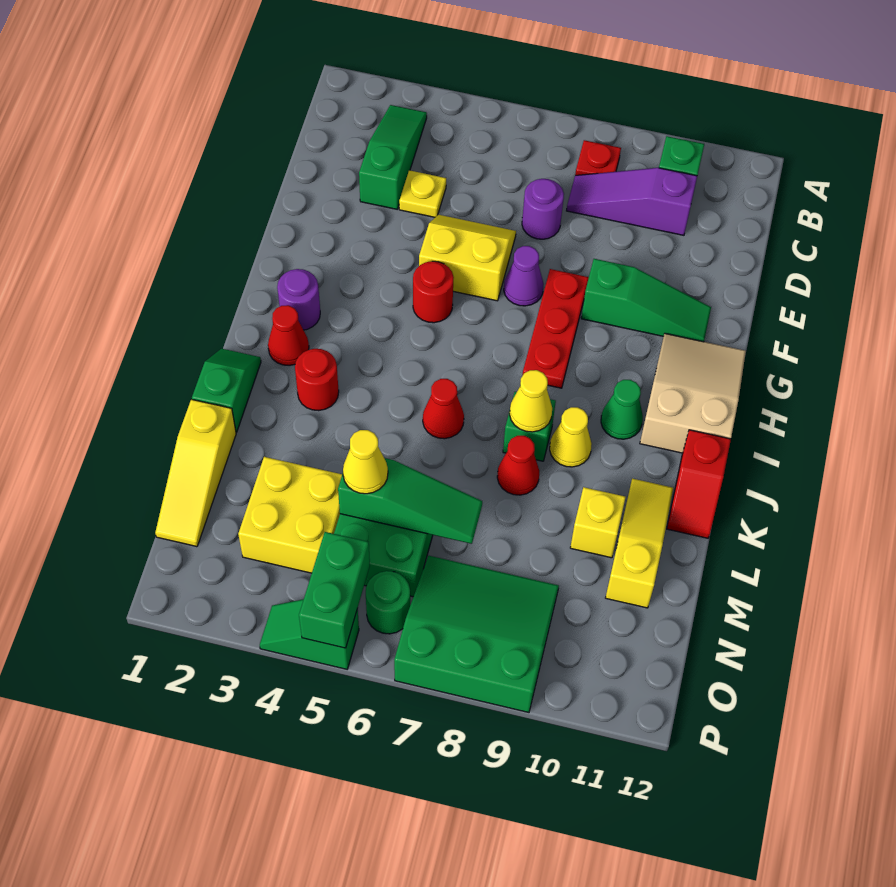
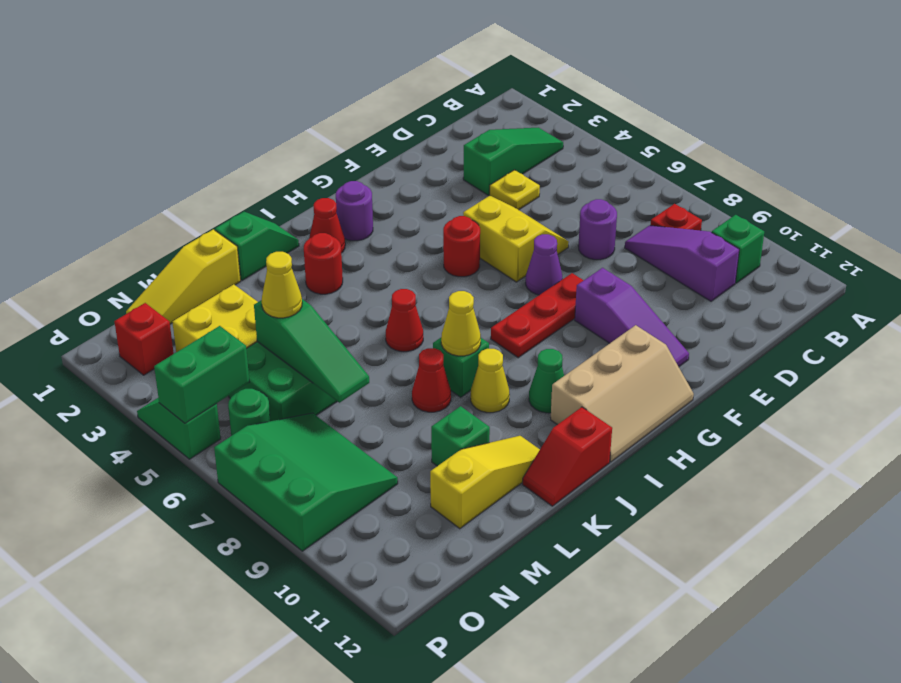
green 1x3 slope [581,259,711,342] -> purple 1x3 slope [575,268,689,367]
tan 2x3 slope [640,333,746,453] -> tan 2x3 slope turned to [551,325,694,462]
yellow 1x1 brick [570,487,626,558] -> green 1x1 brick [431,406,490,466]
none -> red 1x1 brick [114,303,174,375]

